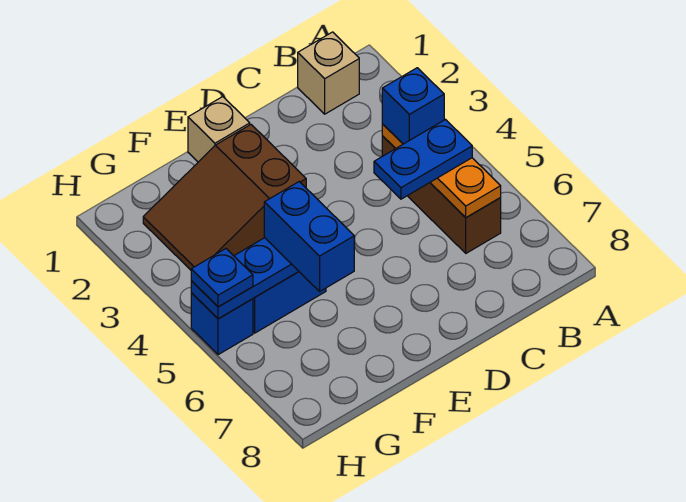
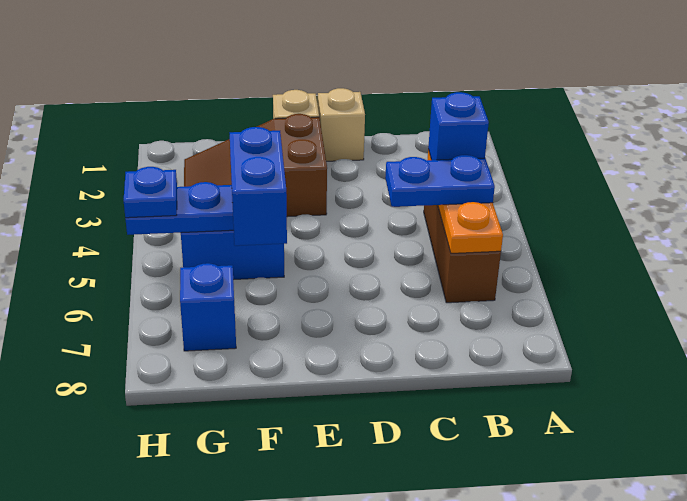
tan 1x1 brick [298,32,359,114] -> tan 1x1 brick moved to [318,88,365,161]
blue 1x1 brick [191,293,253,355] -> blue 1x1 brick moved to [180,263,236,351]

